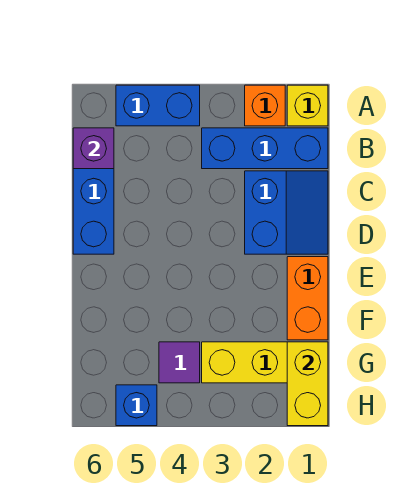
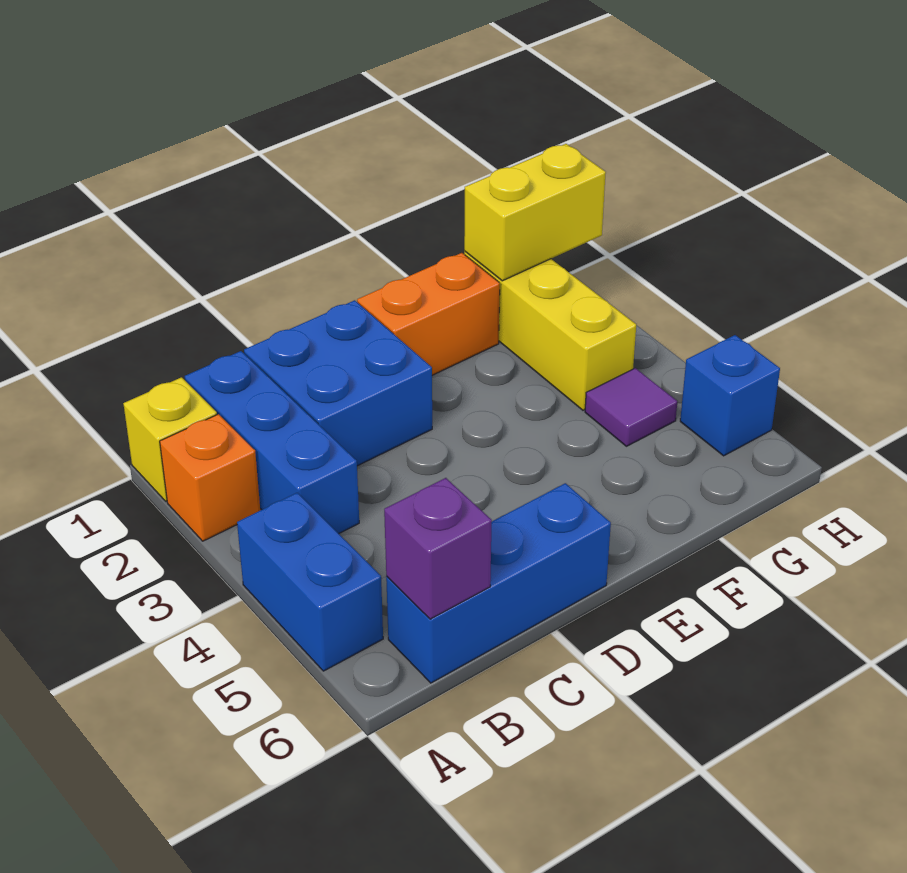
blue 2x2 slope [245,171,328,254] -> blue 2x2 brick [244,300,432,466]

